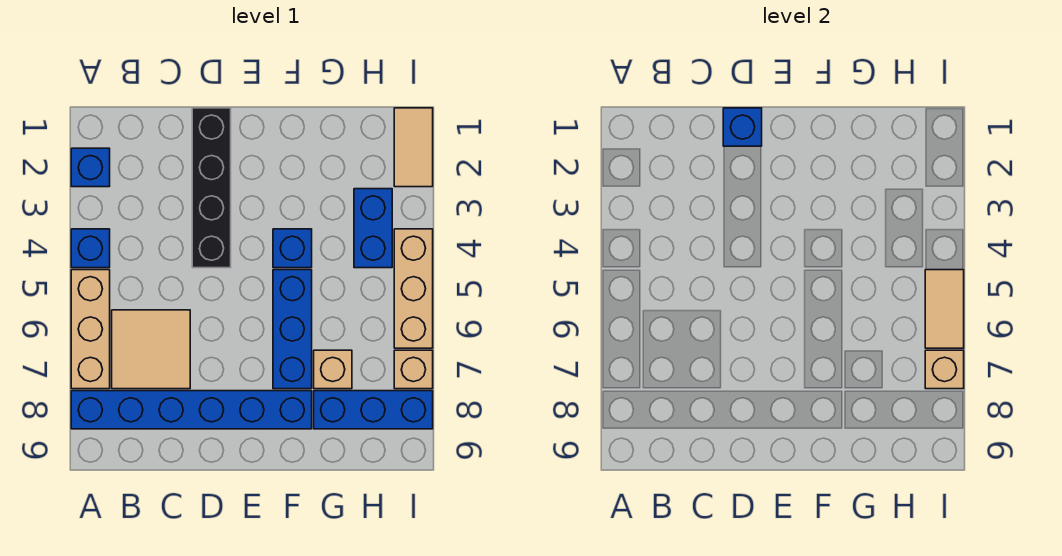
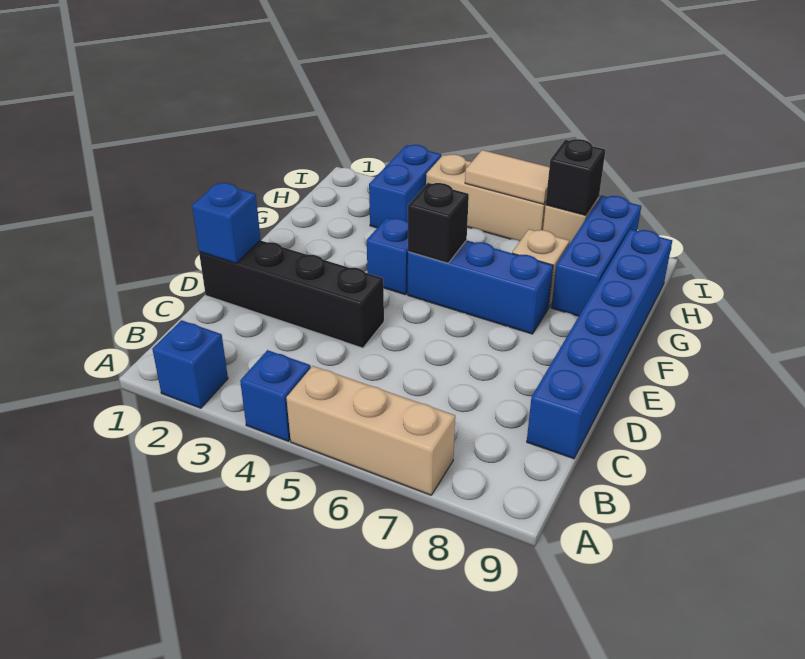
blue 1x6 brick [71,391,312,429] -> blue 1x6 brick moved to [527,229,672,459]
tan 2x2 tile [112,310,190,389] -> none
none -> black 1x1 brick [408,183,469,263]
blue 1x2 brick [354,189,392,268] -> blue 1x2 brick turned to [369,145,441,228]
tan 1x2 tile [394,108,433,187] -> none
tan 1x1 brick [925,350,964,389] -> black 1x1 brick [546,139,605,215]

